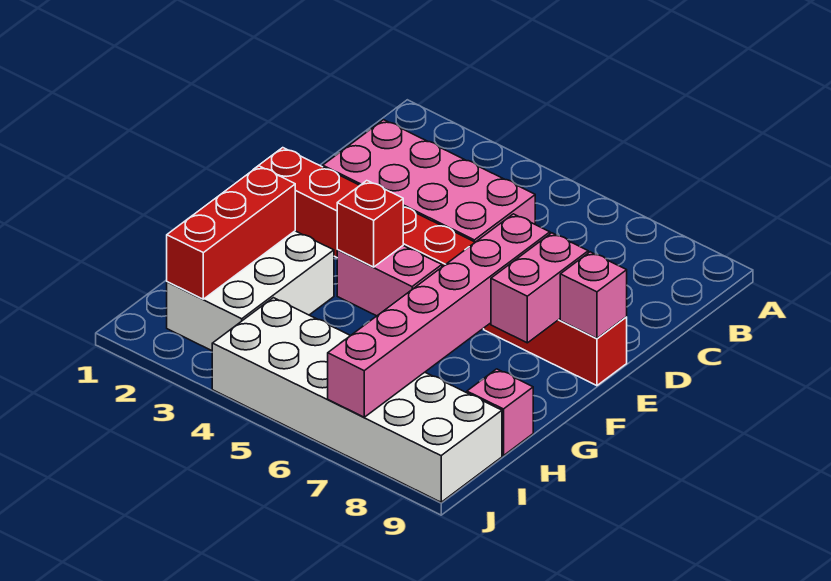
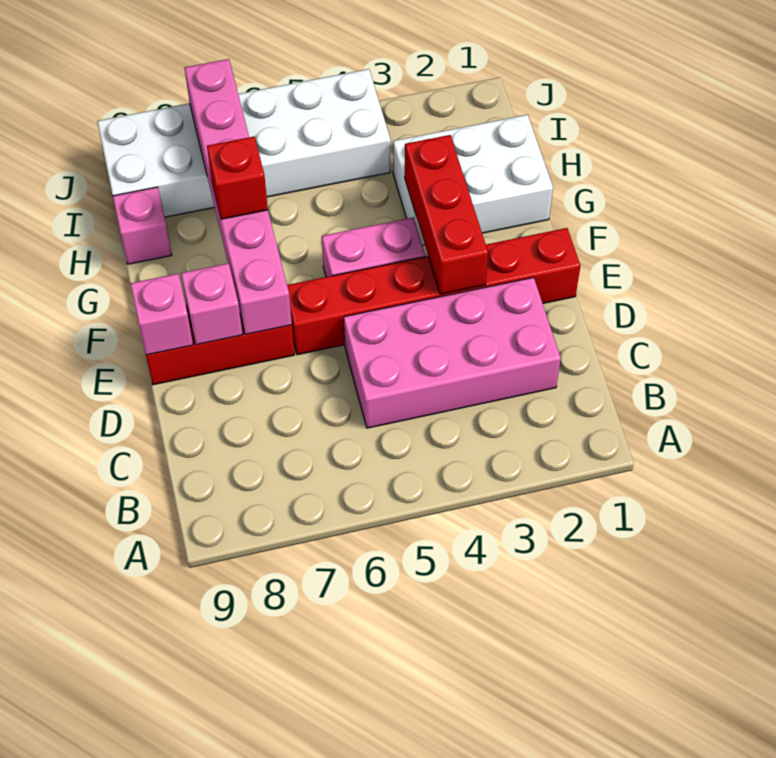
pink 1x2 brick [491,233,588,343] -> pink 1x1 brick [181,263,243,345]
red 1x1 brick [337,181,403,267] -> red 1x1 brick moved to [207,137,268,219]
white 2x3 brick [167,231,334,351] -> white 2x3 brick turned to [393,115,553,245]
red 1x3 brick [167,166,295,299] -> red 1x3 brick moved to [405,135,488,294]

